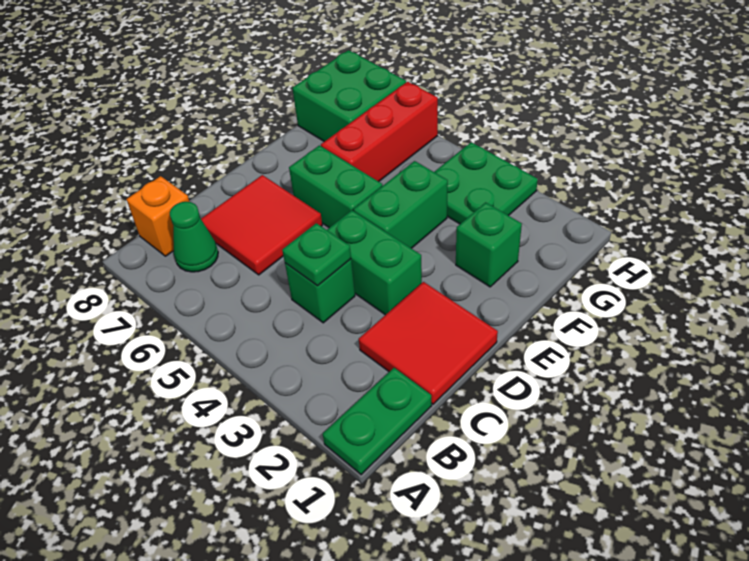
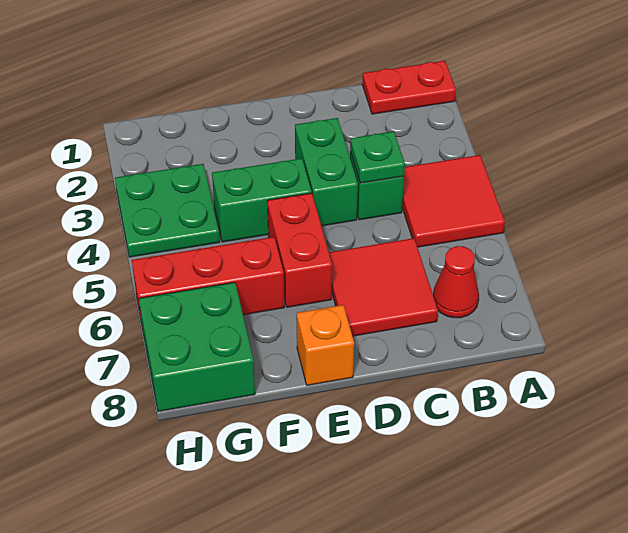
green 1x2 plate [323,368,432,475] -> red 1x2 plate [362,61,456,114]
green 1x1 cone [170,202,218,272] -> red 1x1 cone [433,246,479,318]
orange 1x1 brick [126,176,189,256] -> orange 1x1 brick moved to [297,305,354,385]
red 2x2 tile [359,282,498,404] -> red 2x2 tile moved to [402,155,505,247]
green 1x2 brick [289,145,382,228] -> red 1x2 brick [267,193,332,307]
green 1x1 brick [456,202,522,287] -> none

